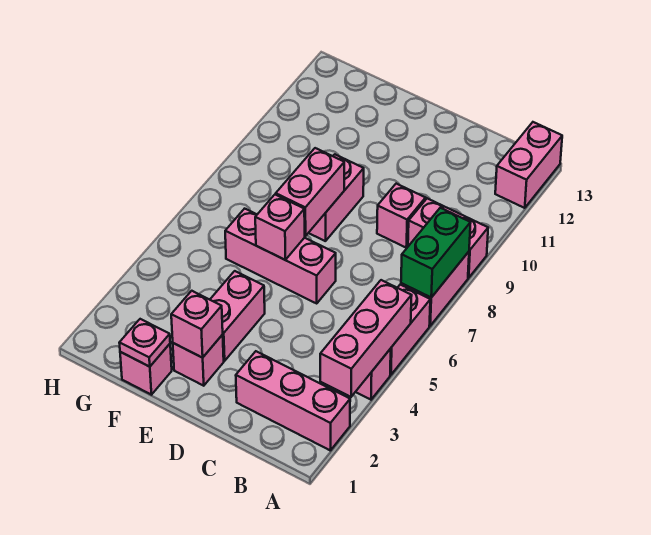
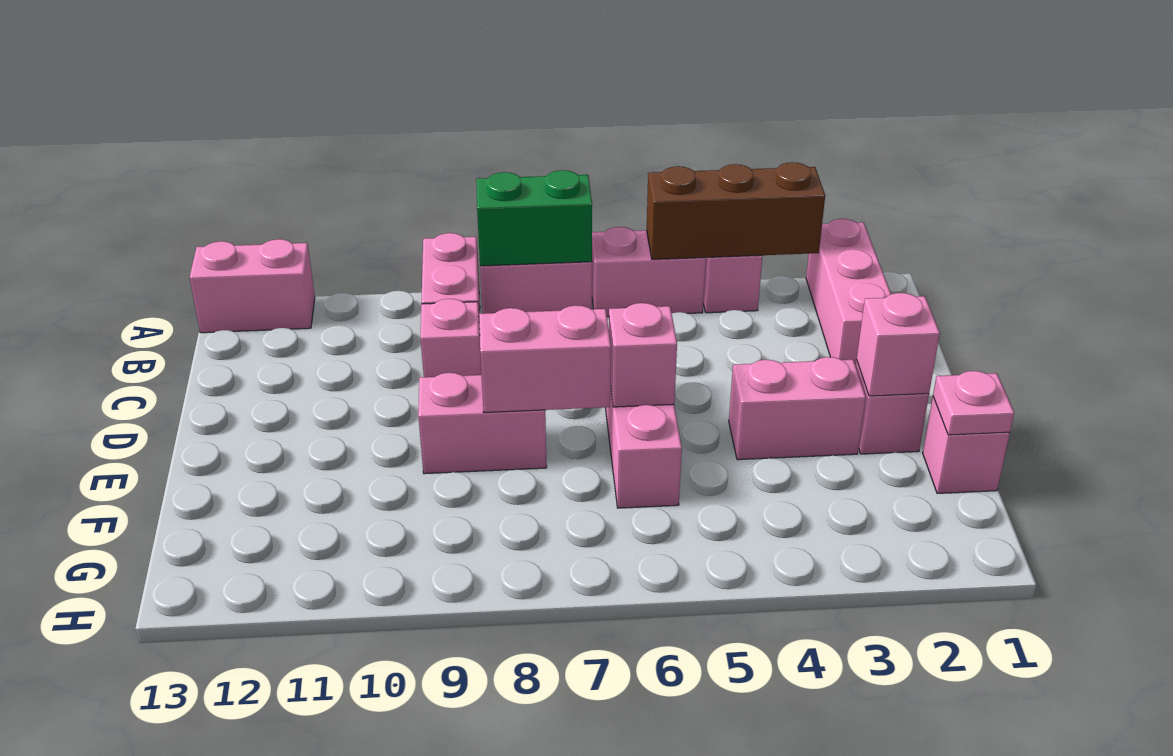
pink 1x3 brick [320,280,412,397] -> brown 1x3 brick [647,162,825,259]

